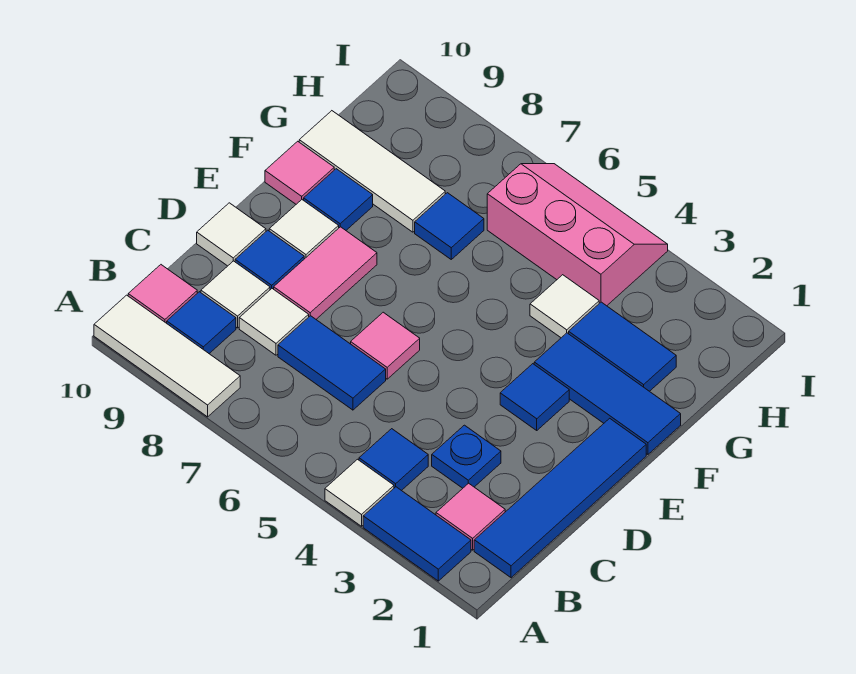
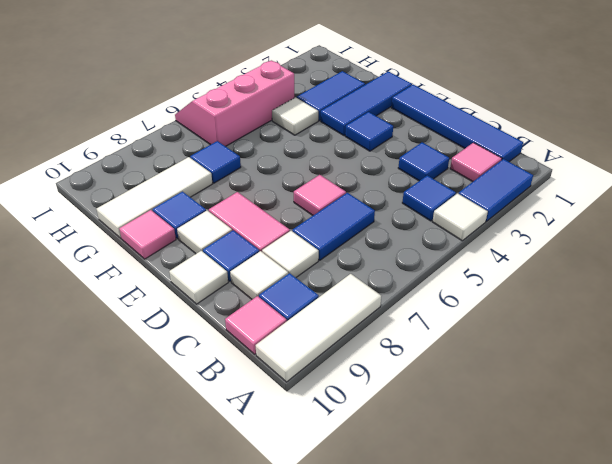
blue 1x1 plate [432,425,501,488] -> blue 1x1 tile [398,142,449,181]

